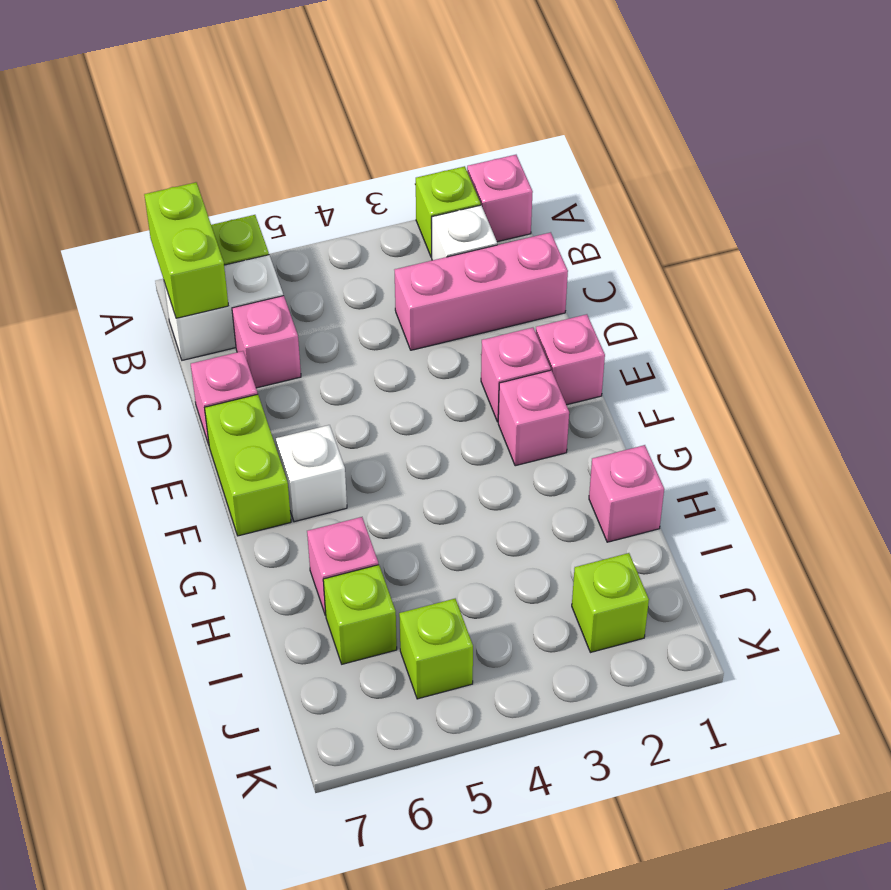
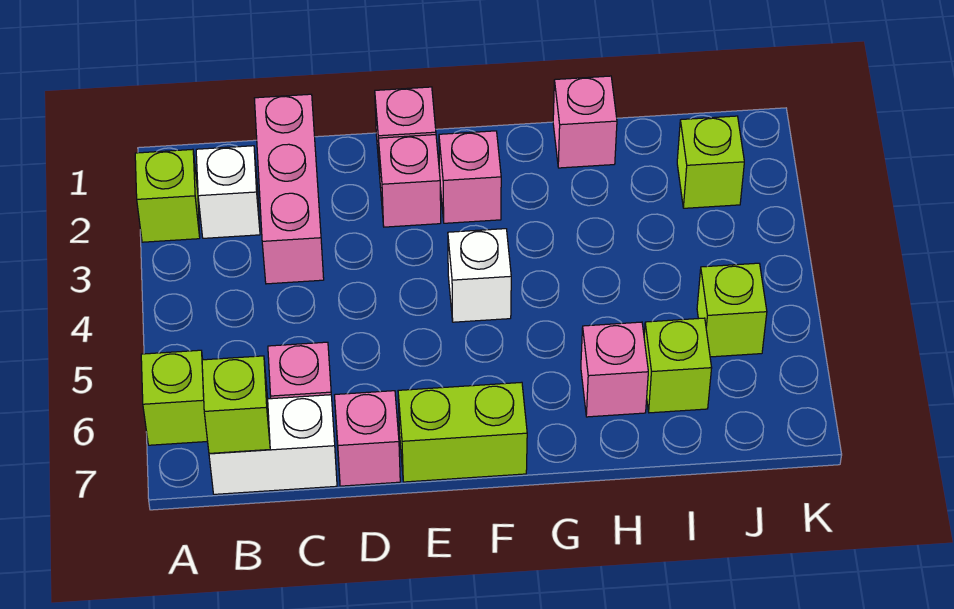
pink 1x1 brick [467,155,533,242] -> none
lime 1x2 brick [144,182,228,318] -> lime 1x1 brick [202,356,270,453]
white 1x2 brick [164,255,283,360] -> white 1x2 brick turned to [209,395,337,494]
white 1x1 brick [276,425,347,522] -> white 1x1 brick moved to [448,229,511,322]

